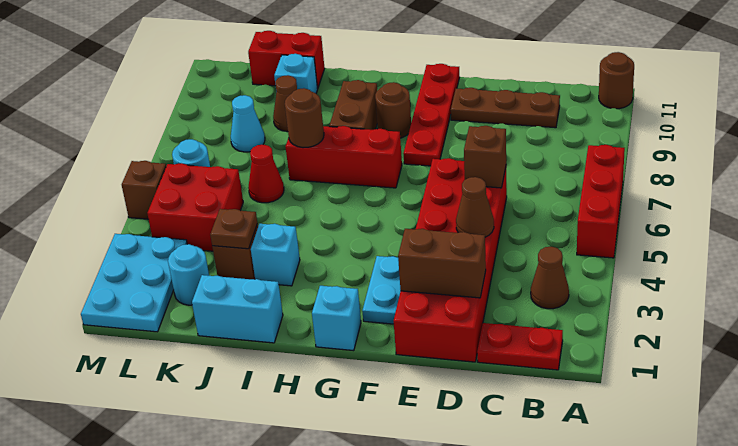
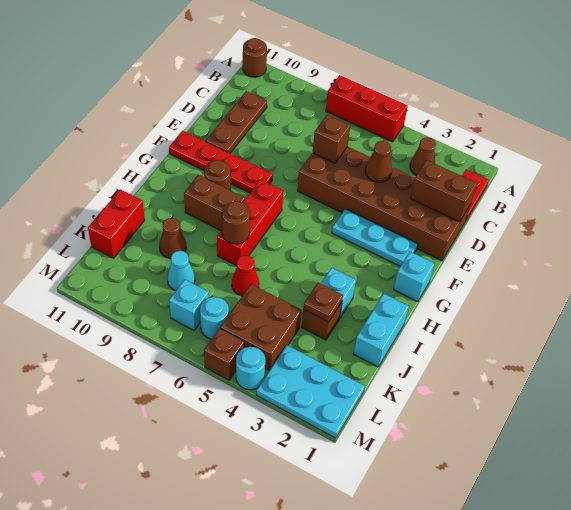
red 2x6 brick [394,158,507,362] -> brown 2x6 brick [297,147,470,261]
brown 1x2 brick [398,229,486,298] -> brown 1x2 brick turned to [410,160,477,222]
cyan 1x2 plate [362,256,401,324] -> cyan 1x3 plate [332,209,418,266]
cyan 1x1 brick [274,54,318,93] -> cyan 1x1 brick moved to [169,279,209,330]
cyan 1x1 round brick [168,244,209,305] -> cyan 1x1 round brick moved to [236,347,265,390]
red 2x2 brick [147,163,243,251] -> brown 2x2 brick [220,284,301,371]

